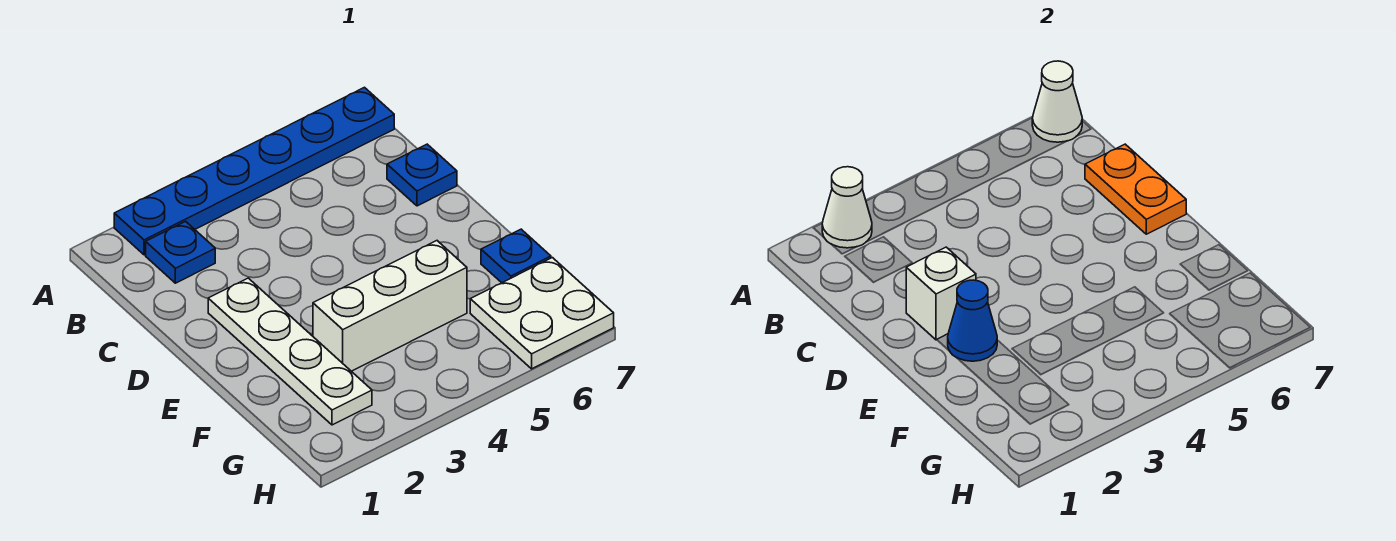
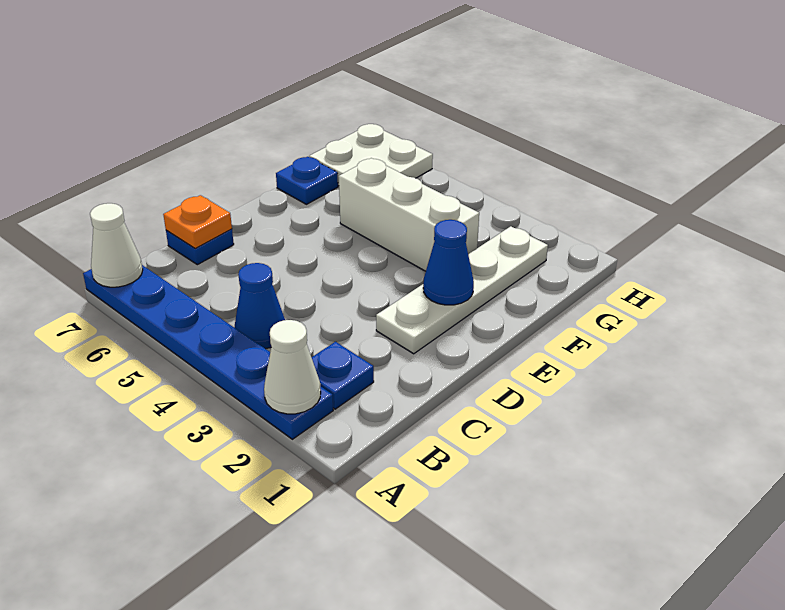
none -> blue 1x1 cone [234,263,285,349]
orange 1x2 plate [1085,144,1186,234] -> orange 1x1 plate [163,195,232,248]
white 1x1 brick [906,247,976,340] -> none

